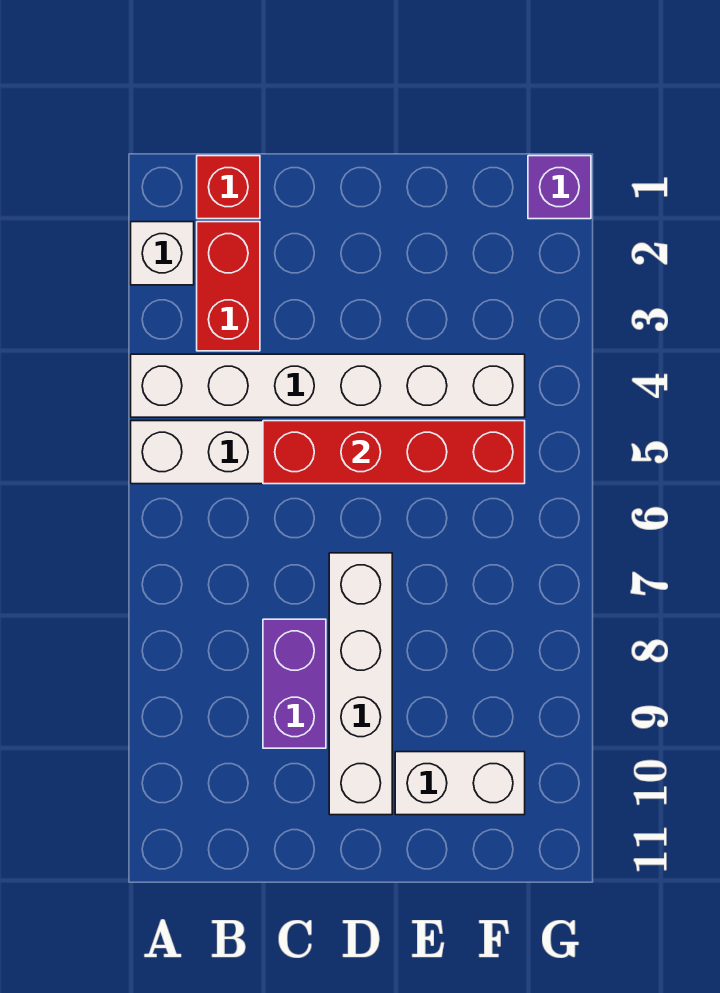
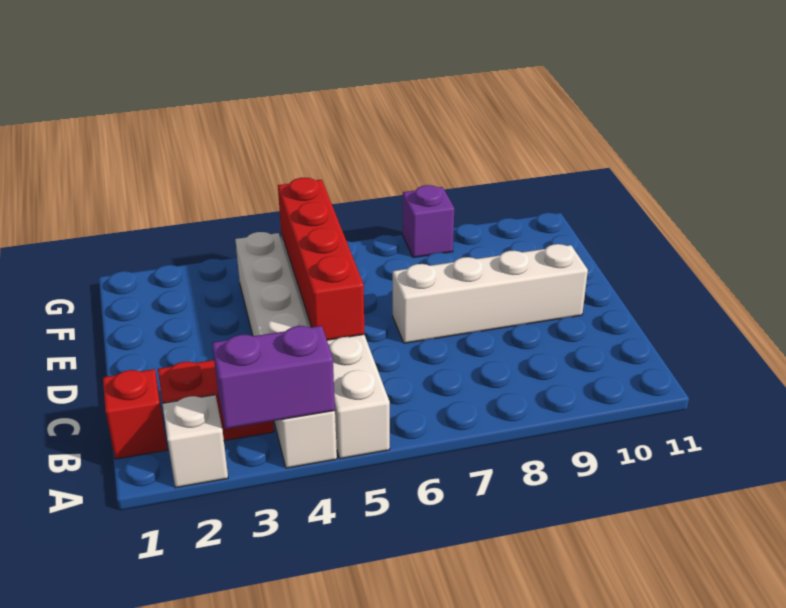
purple 1x2 brick [263,619,326,748] -> purple 1x2 brick moved to [212,326,335,429]
white 1x2 brick [395,752,525,815] -> none
purple 1x1 brick [528,156,591,219] -> purple 1x1 brick moved to [403,185,454,258]

